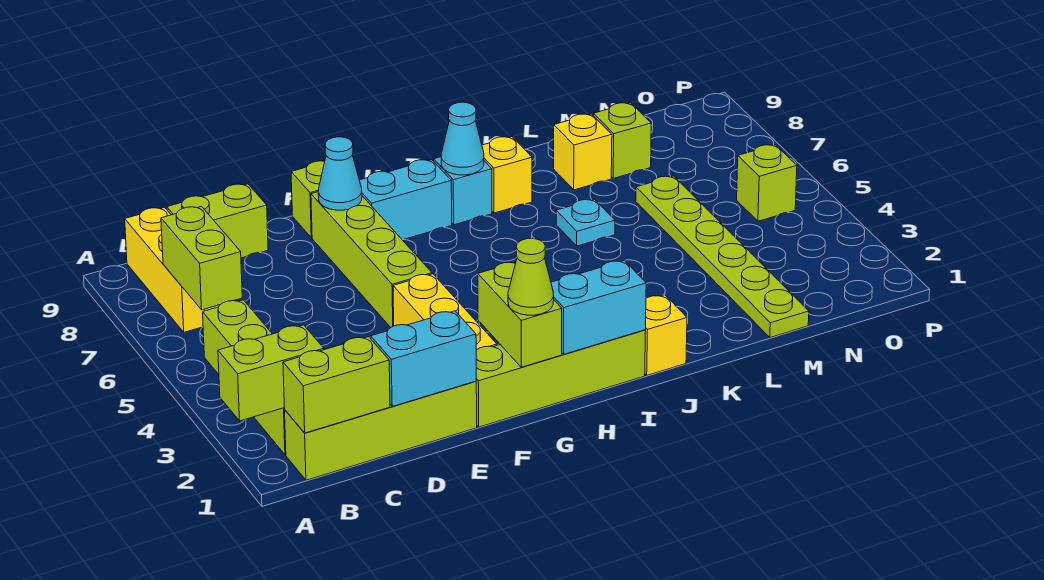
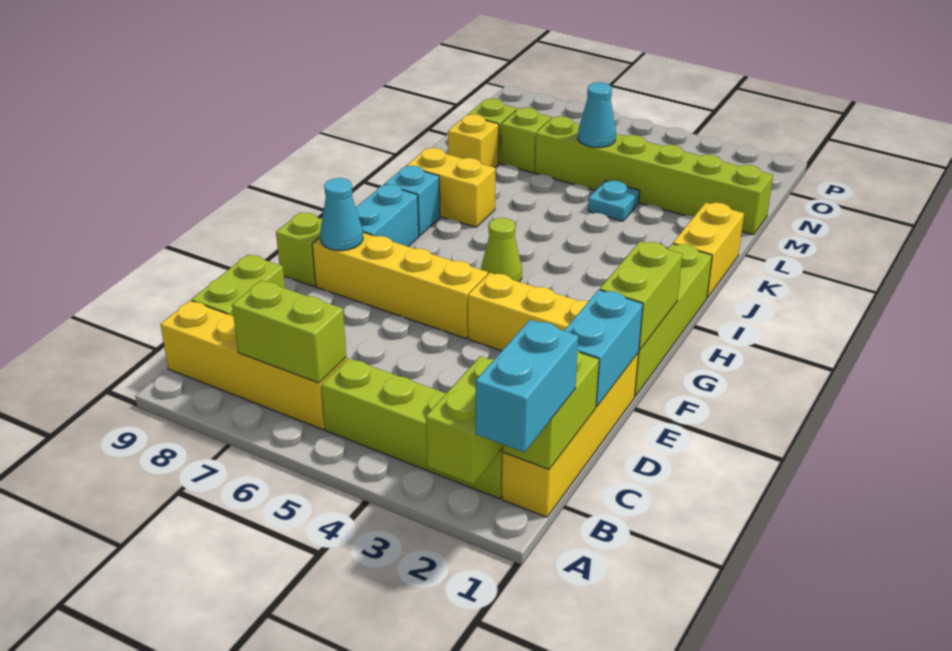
lime 1x4 brick [285,381,477,480] -> yellow 1x4 brick [502,353,639,517]
yellow 1x3 brick [125,207,220,332] -> yellow 1x4 brick [160,301,347,430]
lime 1x4 brick [311,192,432,327] -> yellow 1x4 brick [312,232,488,338]
lime 1x2 brick [478,262,562,367] -> lime 1x2 brick turned to [600,241,682,350]
lime 1x1 cone [508,238,554,315] -> lime 1x1 cone moved to [481,218,522,282]
cyan 1x2 brick [551,260,646,354] -> cyan 1x2 brick moved to [476,320,578,452]
cyan 1x1 cone [441,102,484,175] -> cyan 1x1 cone moved to [578,82,616,148]
yellow 1x1 brick [645,295,687,375] -> yellow 1x2 brick [673,203,744,298]
yellow 1x1 brick [482,137,532,213] -> yellow 1x2 brick [407,148,496,227]
cyan 1x1 plate [556,199,615,246] -> cyan 1x1 plate moved to [588,181,640,221]
lime 1x6 plate [636,176,809,338] -> lime 1x6 brick [535,116,773,235]
lime 1x1 brick [737,145,797,221] -> lime 1x1 brick moved to [501,107,551,173]

